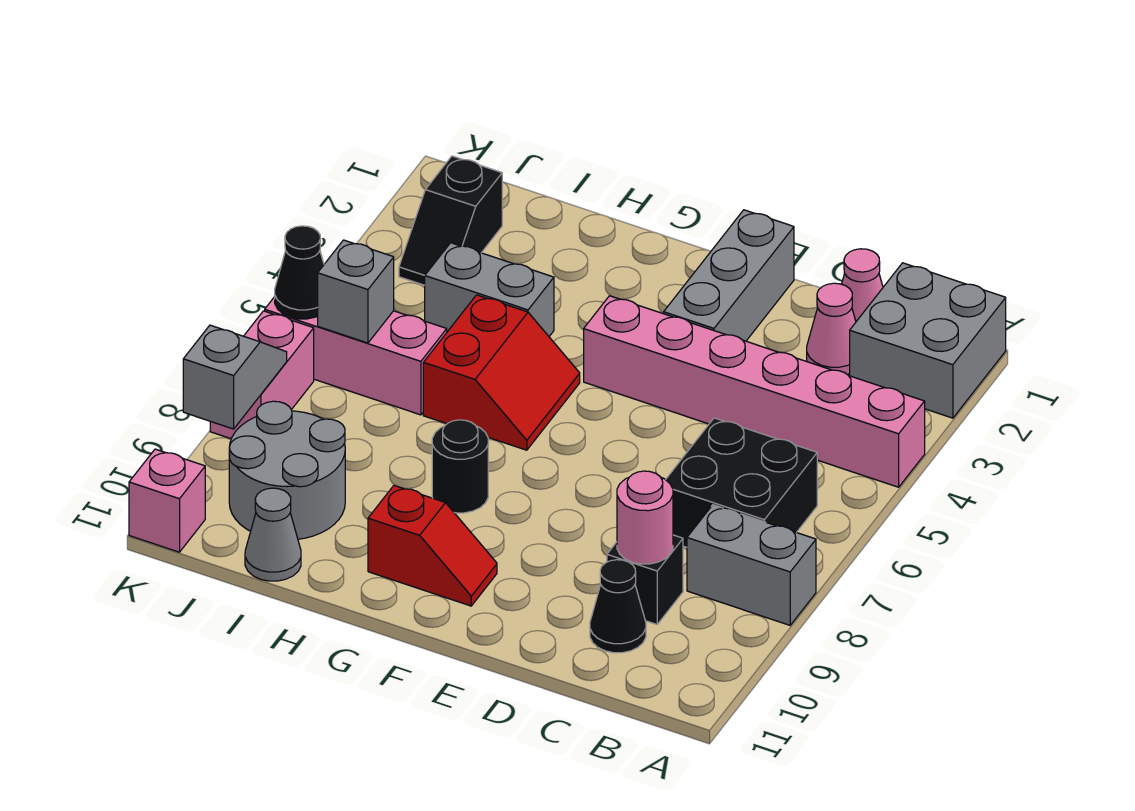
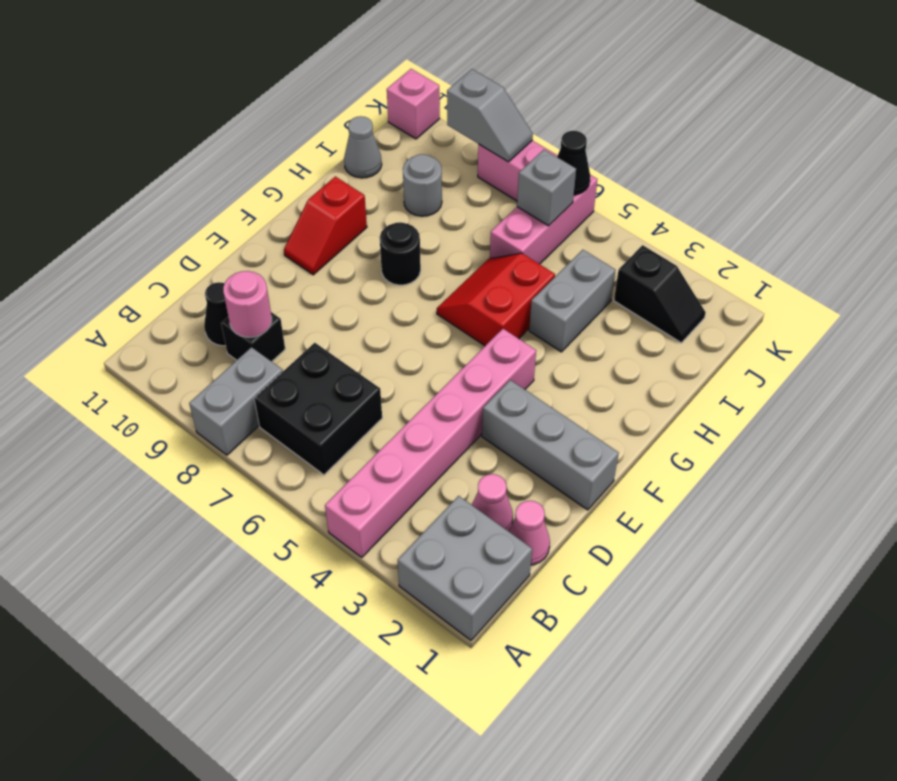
red 2x2 slope [423,295,580,450] -> red 2x2 slope turned to [437,253,555,346]
grey 2x2 round brick [229,401,345,539] -> grey 1x1 round brick [403,154,442,216]
black 1x2 slope [399,156,502,285] -> black 1x2 slope turned to [614,245,706,343]

